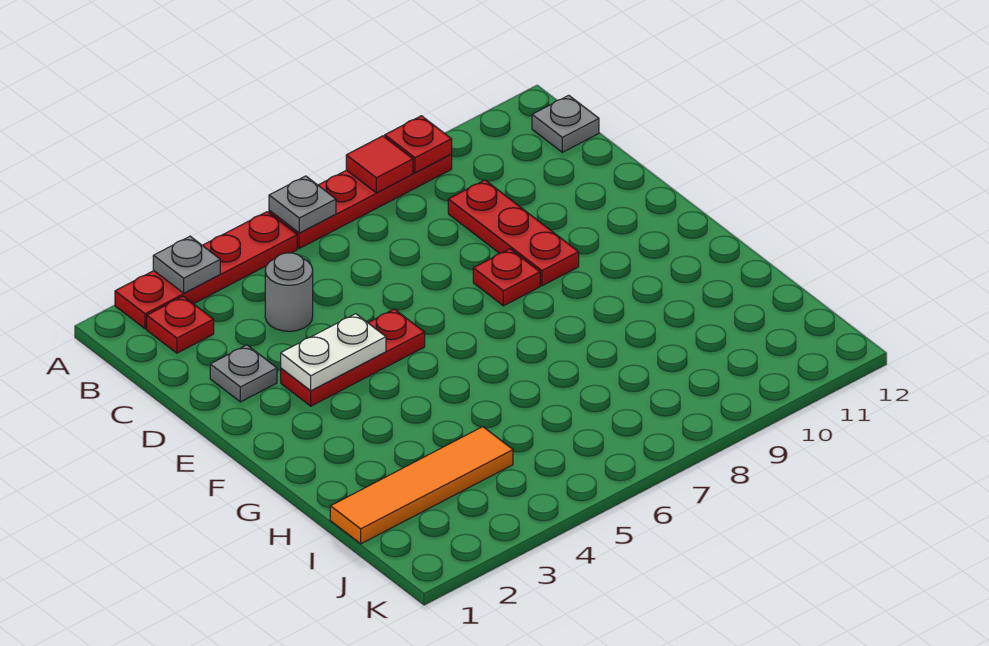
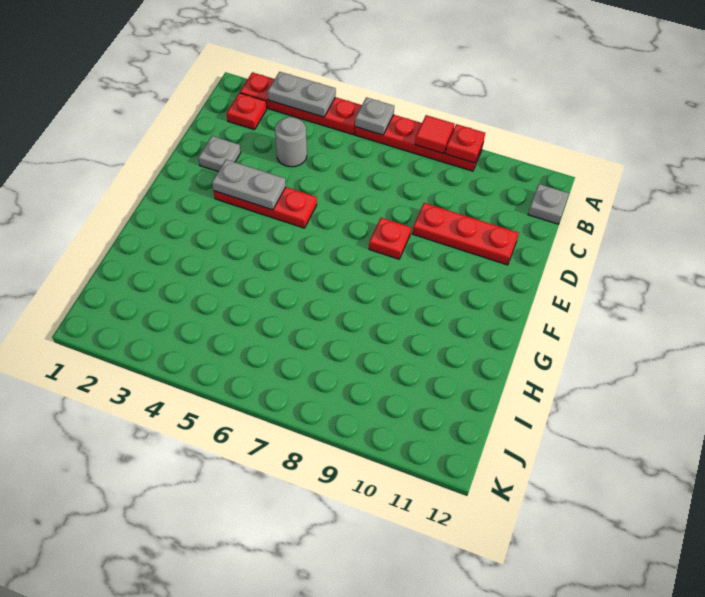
grey 1x1 plate [153,236,220,293] -> grey 1x2 plate [267,72,336,117]
red 1x3 plate [448,180,579,286] -> red 1x3 plate turned to [412,203,519,265]
white 1x2 plate [281,314,386,391] -> grey 1x2 plate [212,160,286,210]
orange 1x4 tile [330,427,513,544] -> none

